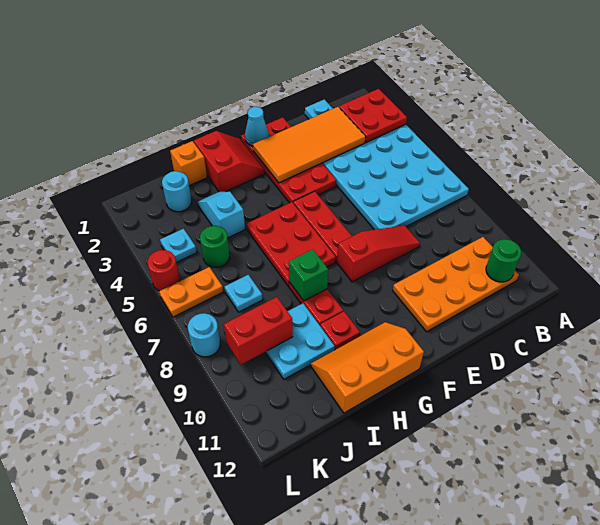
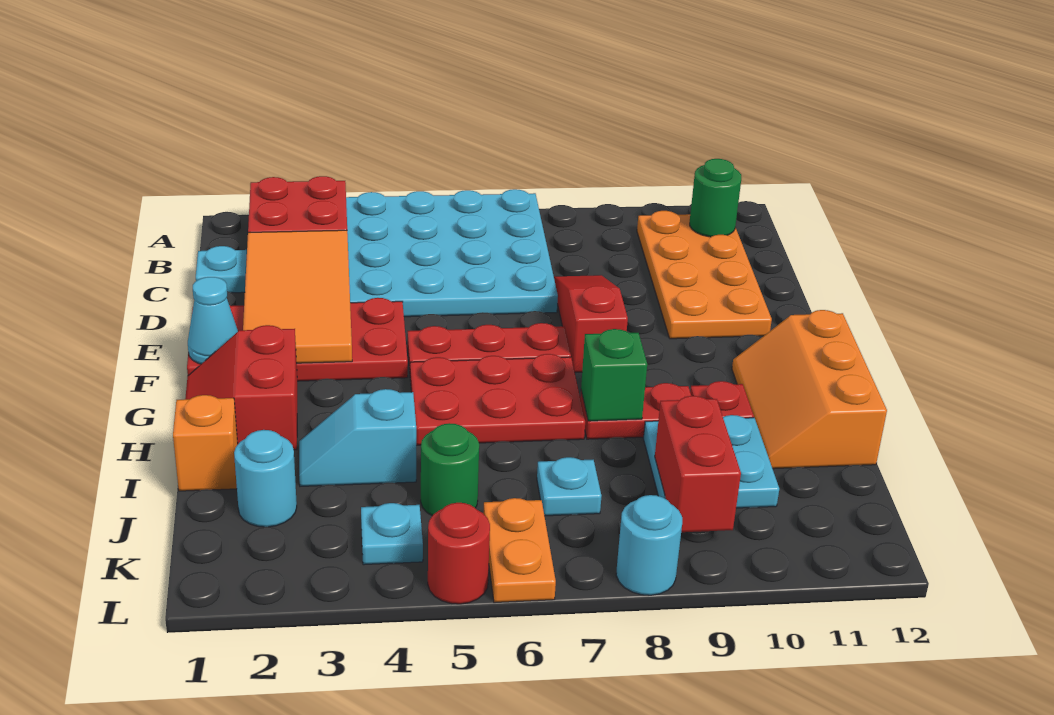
red 2x2 slope [194,131,265,192] -> red 2x2 slope turned to [185,325,297,450]

